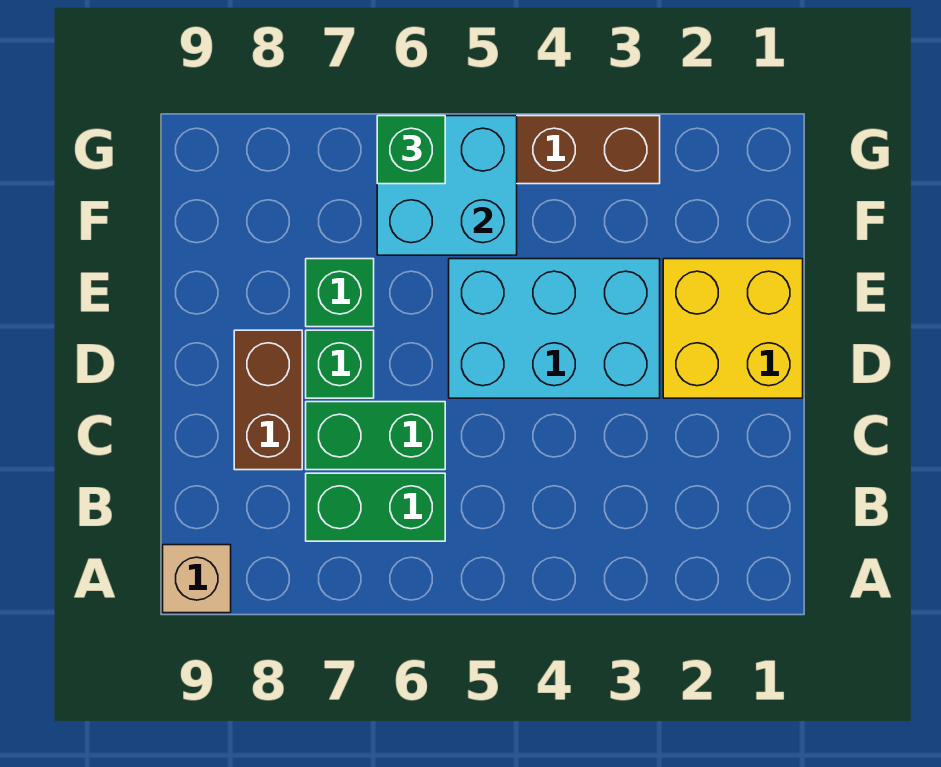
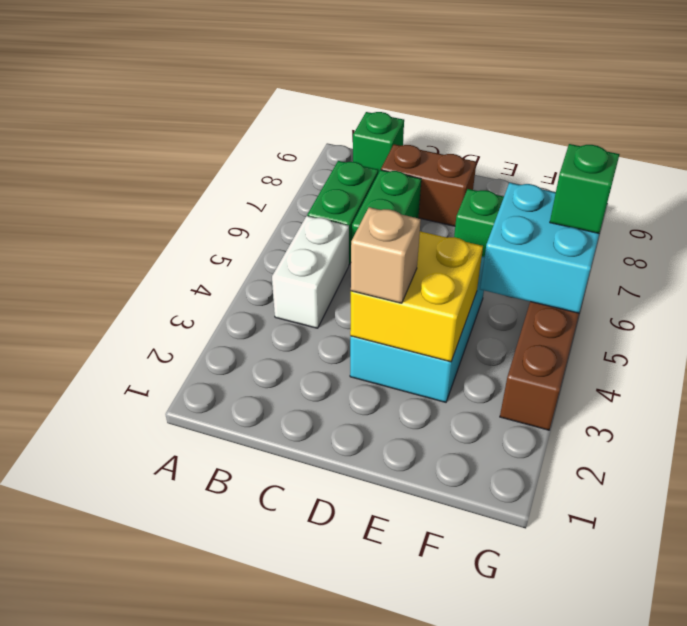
tan 1x1 brick [163,545,231,613] -> tan 1x1 brick moved to [351,207,421,303]
none -> white 1x2 brick [272,216,349,328]
yellow 2x2 brick [663,259,803,398] -> yellow 2x2 brick moved to [350,231,483,362]
green 1x1 brick [306,330,374,398] -> green 1x1 brick moved to [353,112,404,173]

